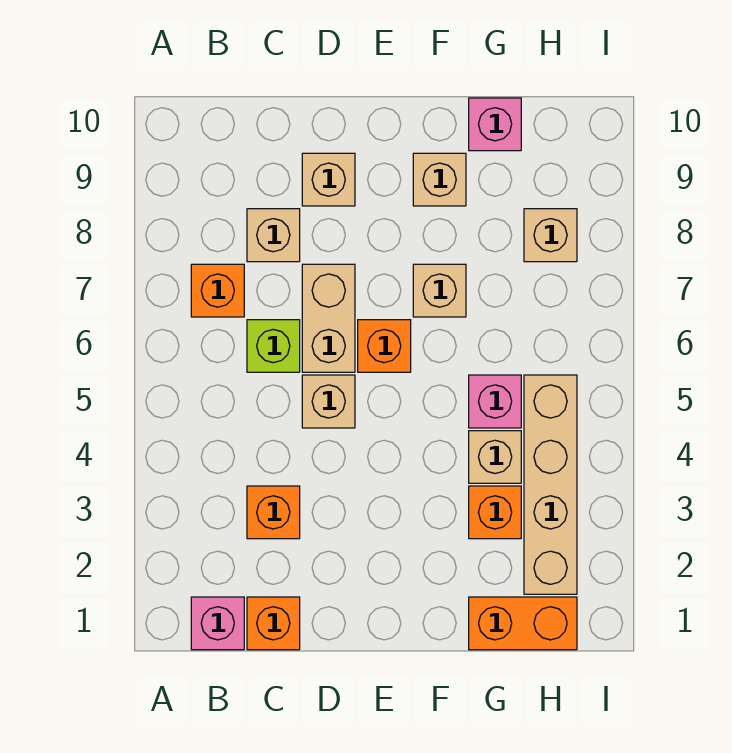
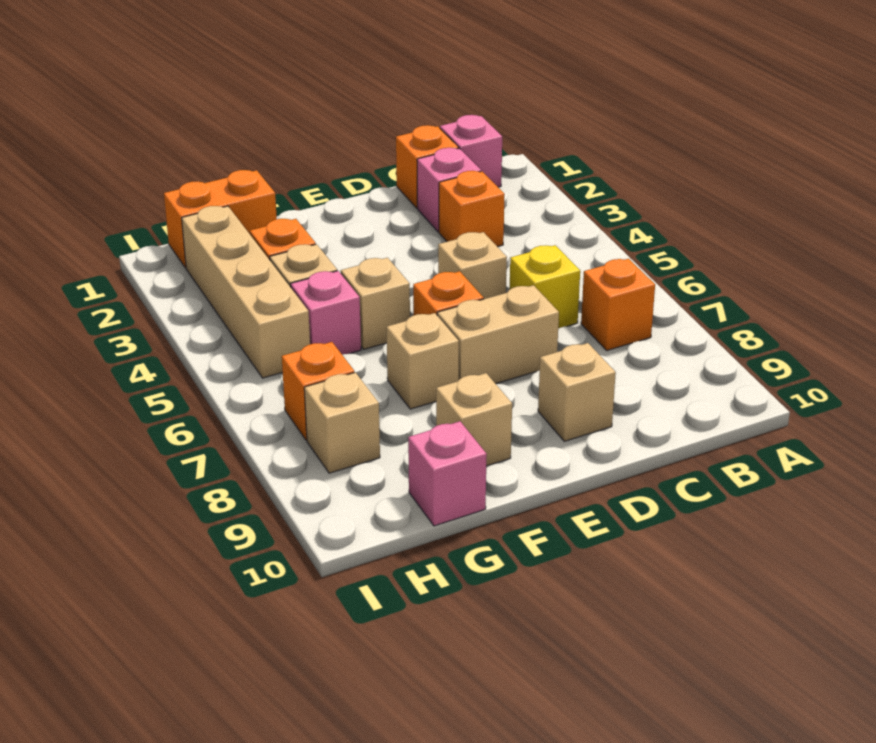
none -> pink 1x1 brick [417,148,481,232]
lime 1x1 brick [247,320,300,372] -> yellow 1x1 brick [510,245,580,329]
tan 1x1 brick [247,209,300,262] -> tan 1x1 brick moved to [341,258,410,349]
tan 1x2 brick [302,264,355,372] -> tan 1x2 brick turned to [437,285,559,384]
none -> orange 1x1 brick [282,342,354,440]

